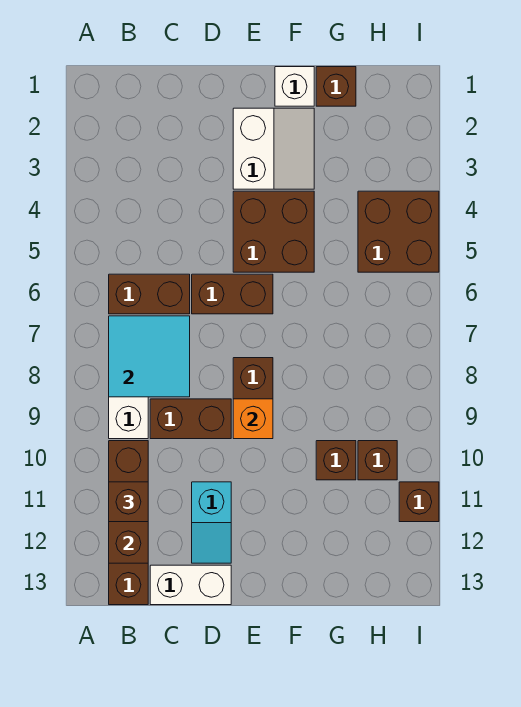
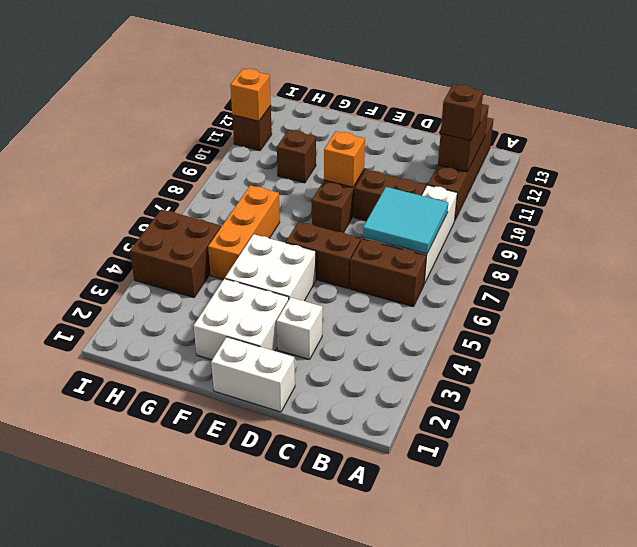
white 1x2 brick [150,565,231,605] -> white 1x2 brick moved to [211,337,295,412]
cyan 1x2 slope [192,482,231,563] -> none
white 2x2 slope [233,108,314,189] -> white 2x2 brick [194,279,289,360]
brown 2x2 brick [233,191,314,272] -> white 2x2 brick [225,234,316,301]
white 1x1 brick [275,67,314,106] -> white 1x1 brick moved to [277,297,323,360]
brown 1x1 brick [316,67,356,106] -> none
none -> orange 1x3 brick [208,185,280,280]
brown 1x1 brick [358,441,397,480] -> none
none -> orange 1x1 brick [230,69,271,121]

